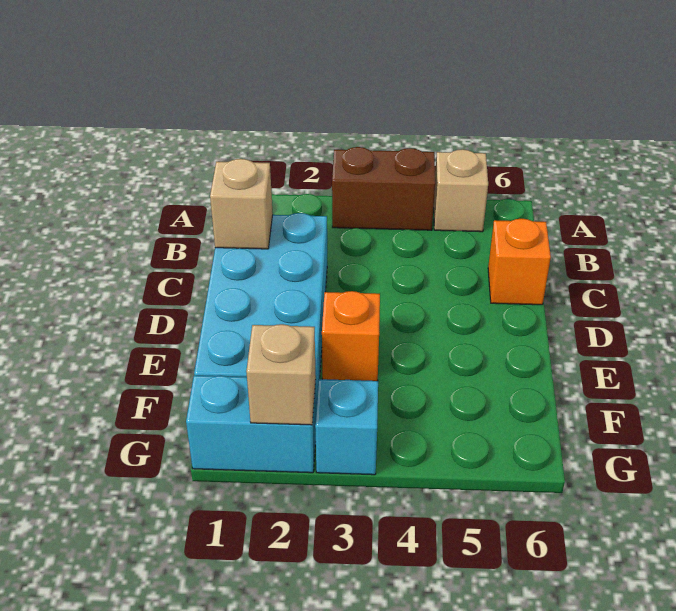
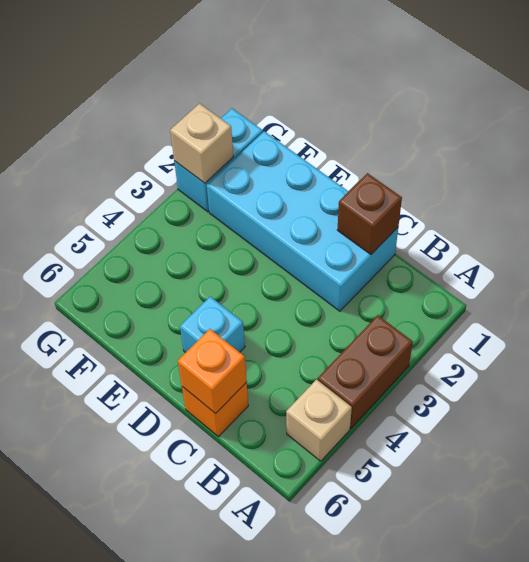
tan 1x1 brick [210,159,273,249] -> brown 1x1 brick [337,173,402,255]
orange 1x1 brick [322,291,380,381] -> orange 1x1 brick moved to [178,329,247,414]
cyan 1x1 brick [315,379,378,475] -> cyan 1x1 brick moved to [180,297,245,353]

